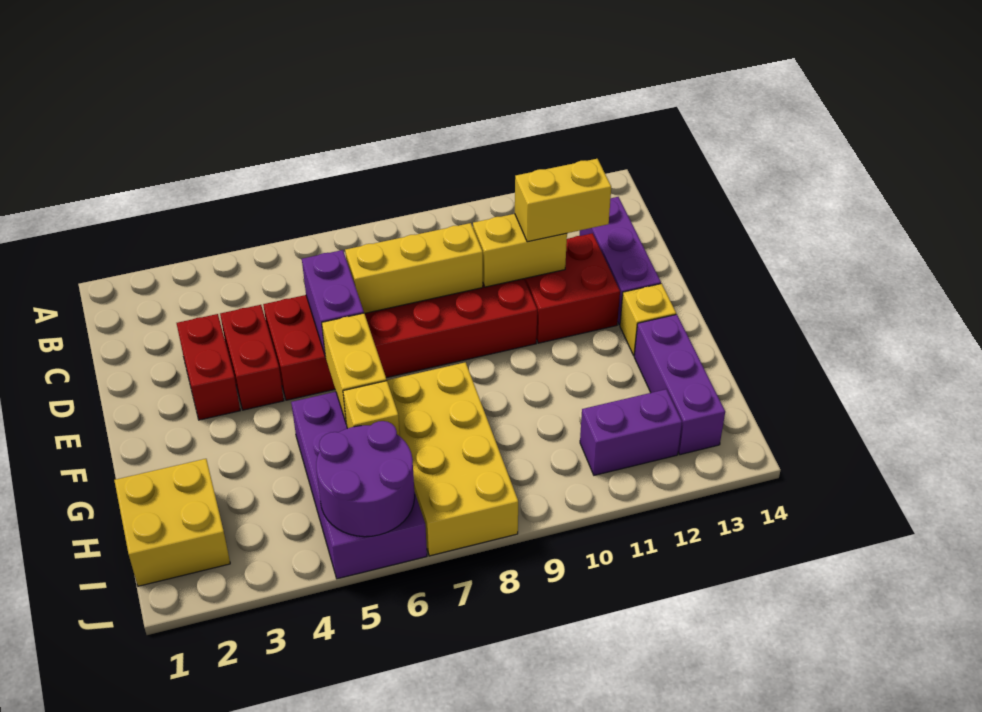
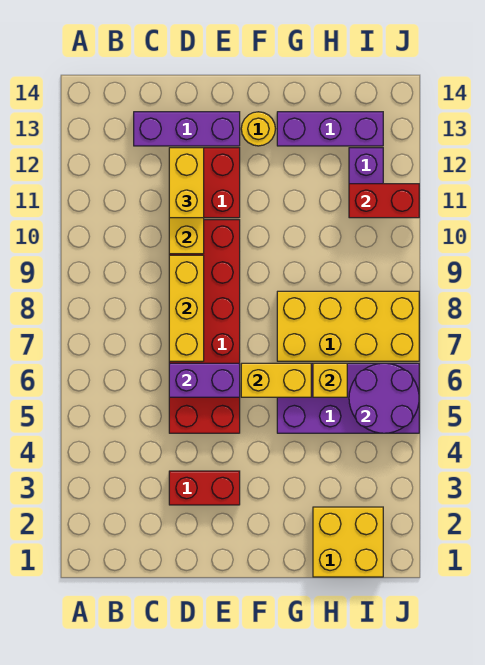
red 1x2 brick [220,305,284,410] -> red 1x2 brick moved to [349,184,419,218]
yellow 1x1 brick [620,284,676,355] -> yellow 1x1 round brick [241,112,275,146]

